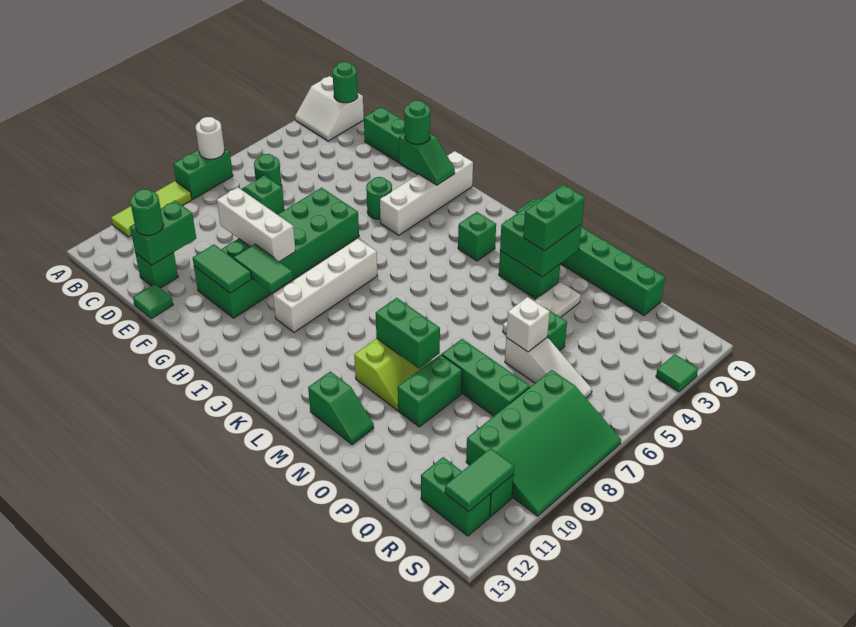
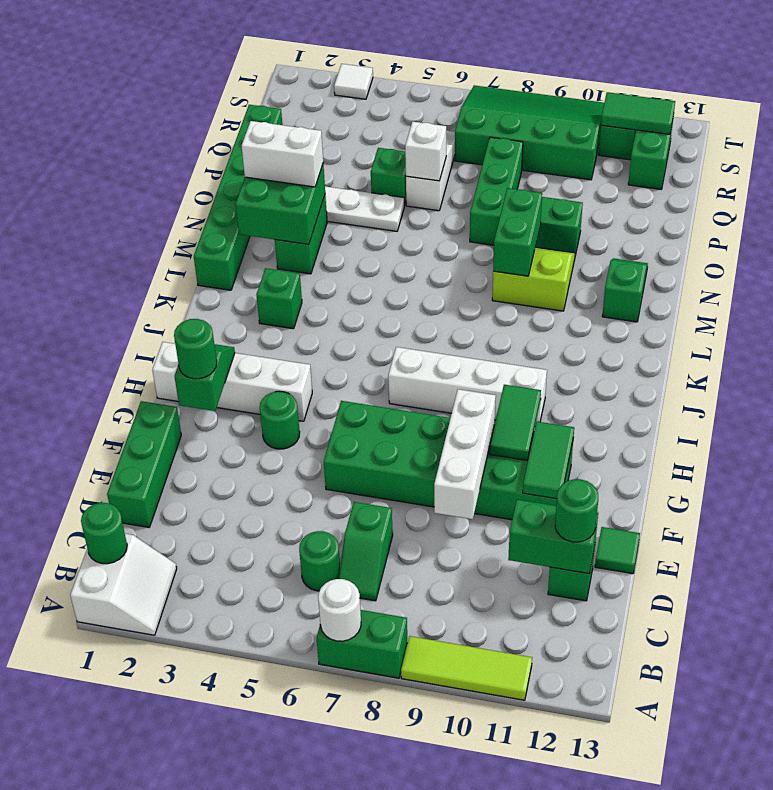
green 1x2 brick [523,185,585,251] -> white 1x2 brick [242,121,323,187]
green 1x1 tile [656,354,698,392] -> white 1x1 tile [334,64,373,99]

